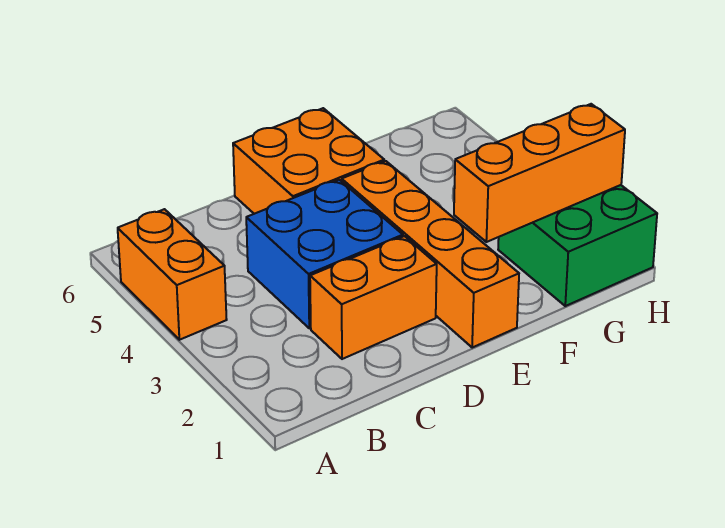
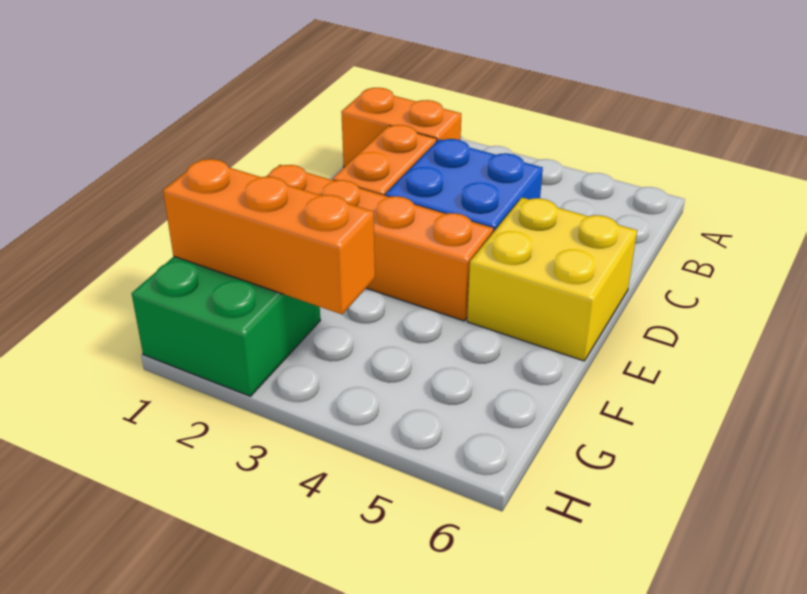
orange 1x2 brick [118,209,227,340] -> orange 1x2 brick moved to [341,88,461,167]
orange 2x2 brick [233,108,384,214] -> yellow 2x2 brick [467,198,637,361]
orange 1x3 brick [454,104,625,242] -> orange 1x3 brick turned to [163,159,375,314]

